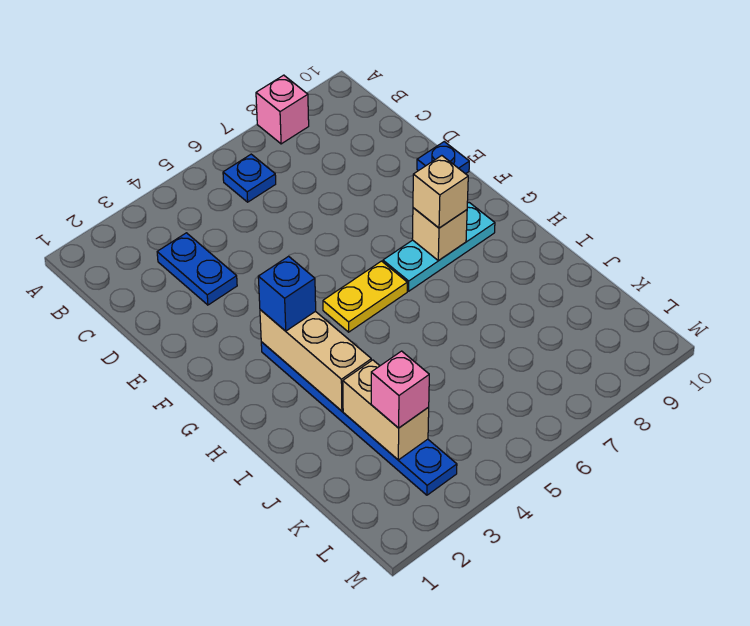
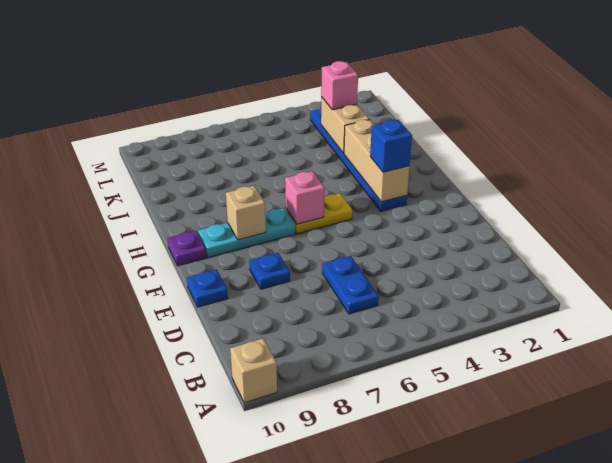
pink 1x1 brick [256,75,309,144] -> pink 1x1 brick moved to [285,171,325,224]
blue 1x1 plate [223,154,276,202] -> blue 1x1 plate moved to [249,253,290,289]
blue 1x2 plate [157,233,237,305] -> blue 1x2 plate moved to [322,256,379,314]
tan 1x1 brick [413,156,468,228] -> tan 1x1 brick moved to [230,338,277,403]
none -> purple 1x1 plate [167,231,207,266]

